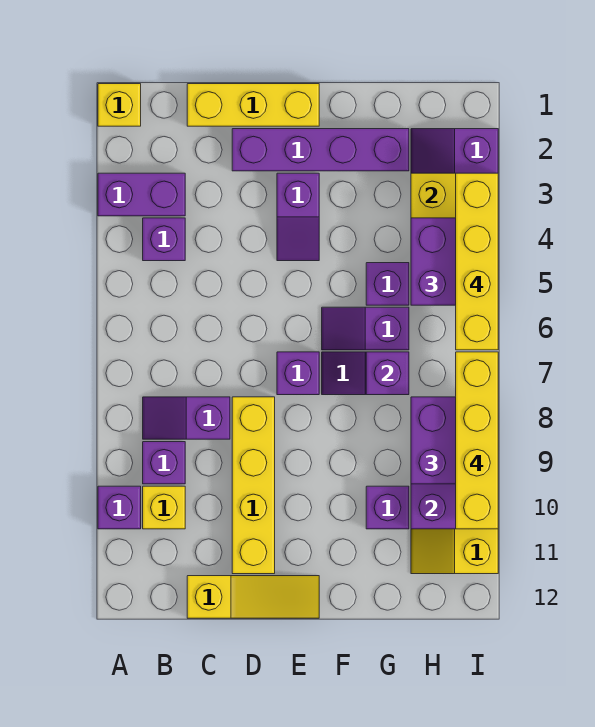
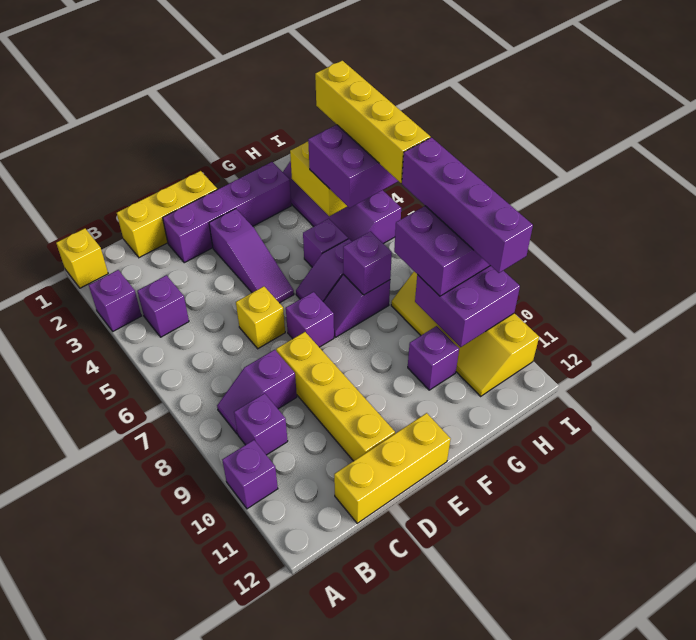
purple 1x2 brick [98,173,185,216] -> purple 1x1 brick [89,270,142,331]
yellow 1x1 brick [143,486,185,529] -> yellow 1x1 brick moved to [236,286,285,349]
yellow 1x3 slope [187,576,319,618] -> yellow 1x3 brick [334,413,451,523]
purple 1x2 slope [277,173,319,261] -> purple 1x3 slope [209,209,294,303]
yellow 1x4 brick [456,352,498,529] -> purple 1x4 brick [402,138,533,273]

